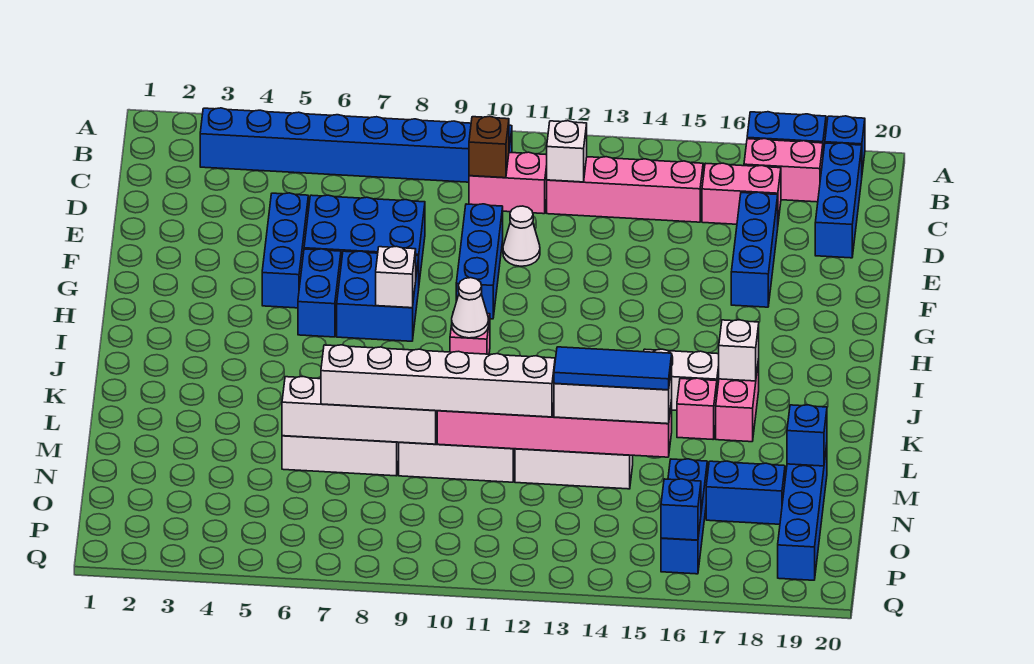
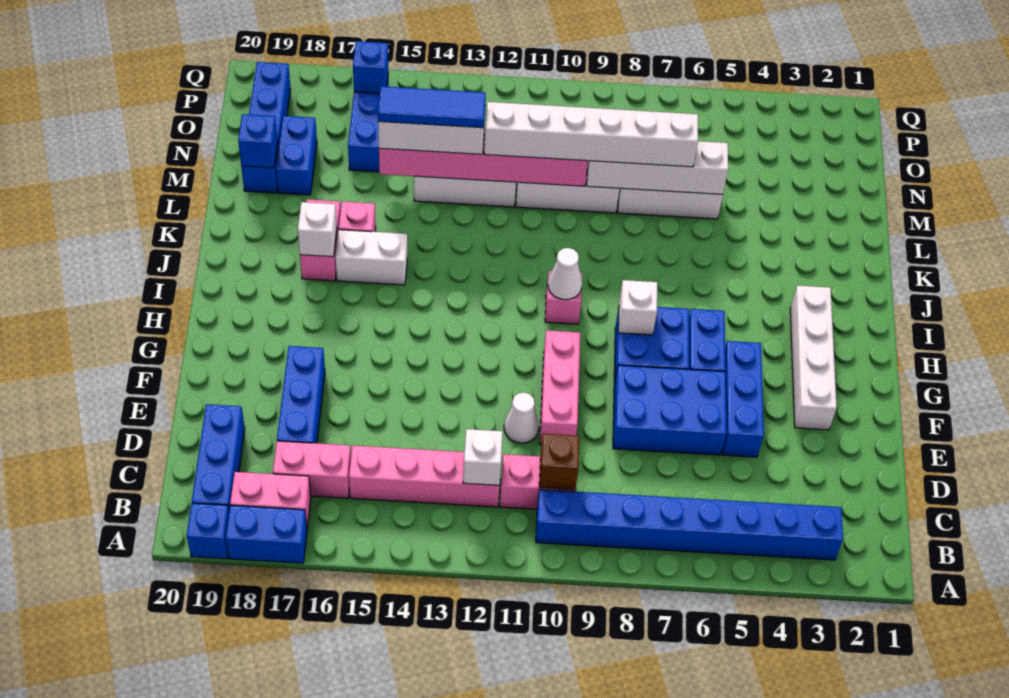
blue 1x3 brick [456,204,503,319] -> pink 1x3 brick [540,330,580,445]
none -> white 1x4 brick [790,286,837,430]
blue 1x2 brick [706,461,785,524] -> blue 1x2 brick turned to [276,116,317,195]

